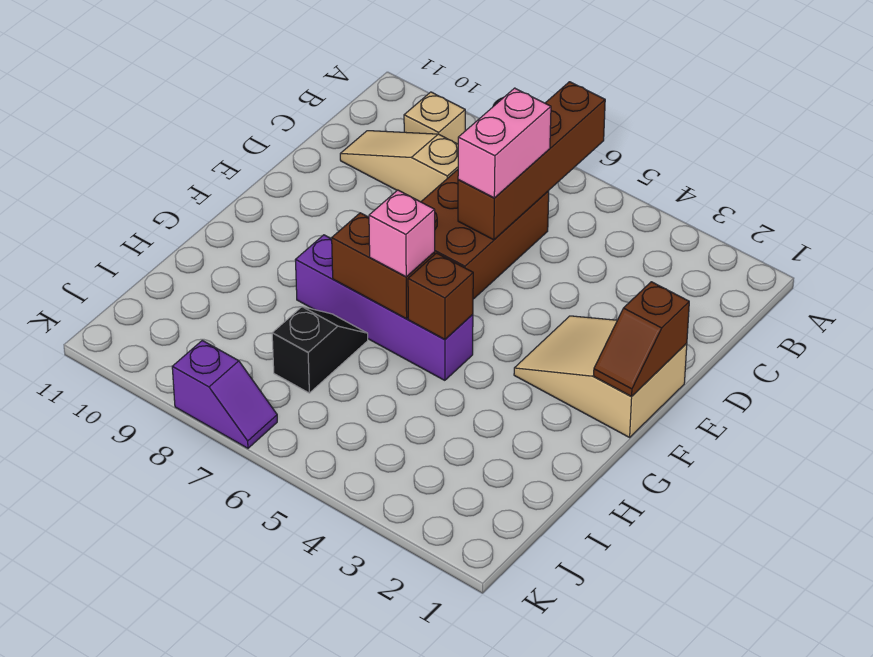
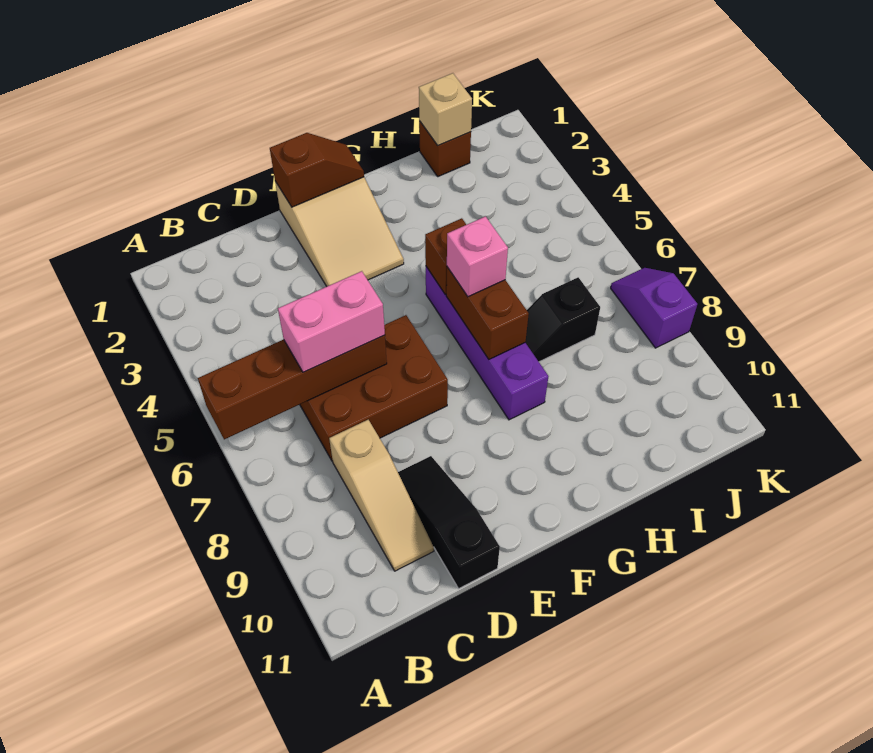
tan 1x1 brick [404,92,465,144] -> tan 1x1 brick moved to [419,73,472,146]
none -> black 1x3 slope [398,456,500,588]
none -> brown 1x1 brick [419,121,471,177]

